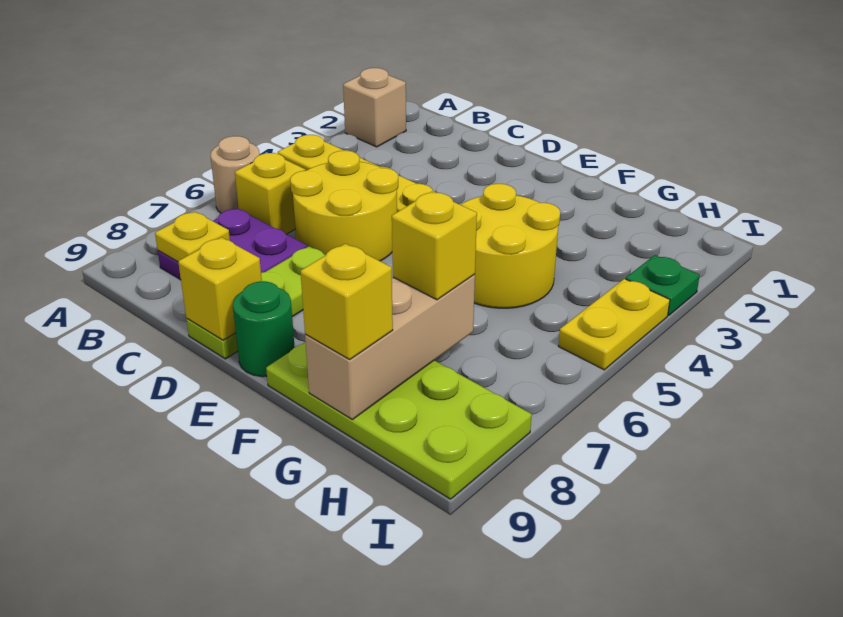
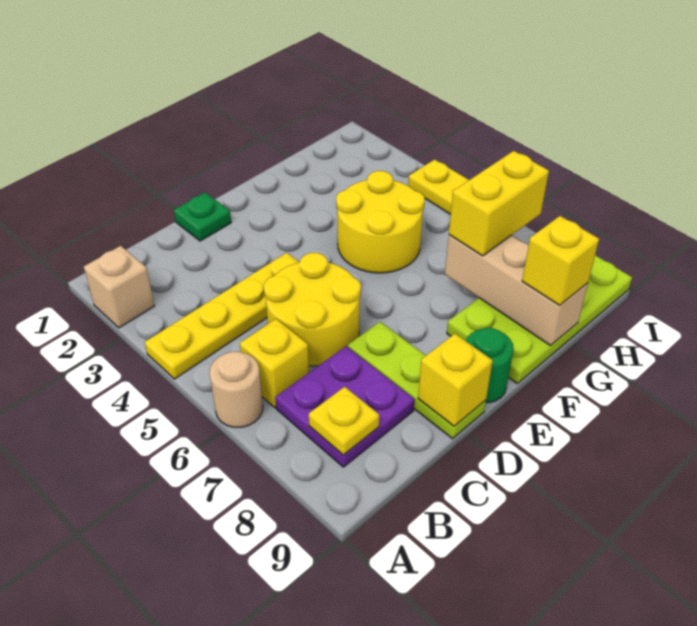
yellow 1x1 brick [392,192,477,300] -> yellow 1x2 brick [449,151,549,256]
green 1x1 plate [626,255,700,316] -> green 1x1 plate moved to [174,193,231,241]

